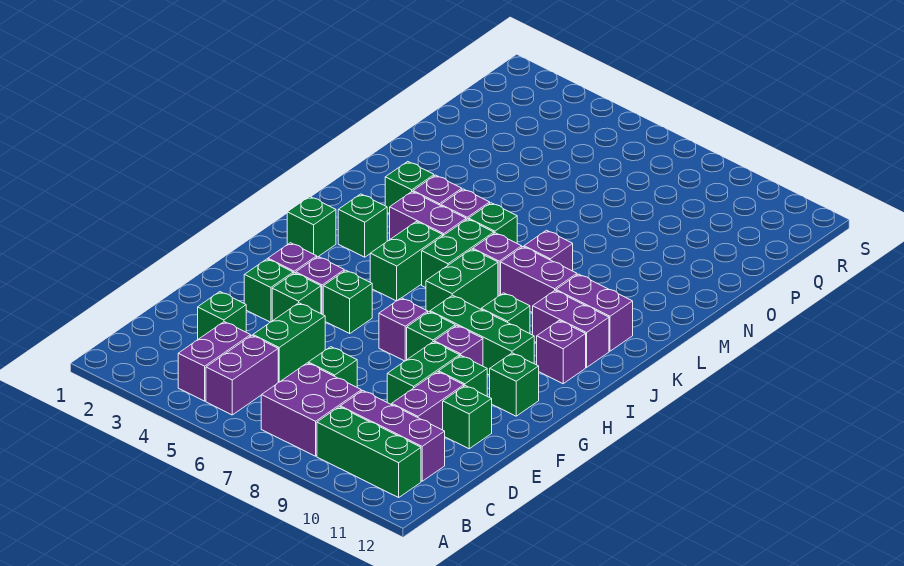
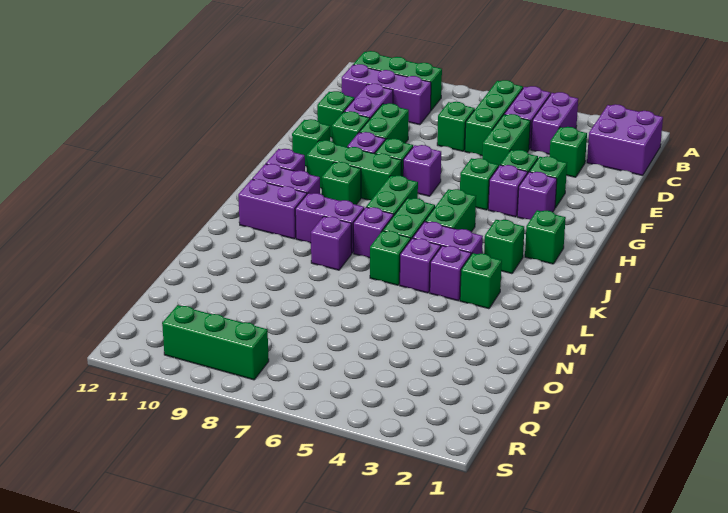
none -> green 1x3 brick [465,80,523,156]
purple 2x2 brick [261,363,361,456] -> purple 2x2 brick moved to [587,104,663,175]
none -> green 1x3 brick [162,305,269,380]

